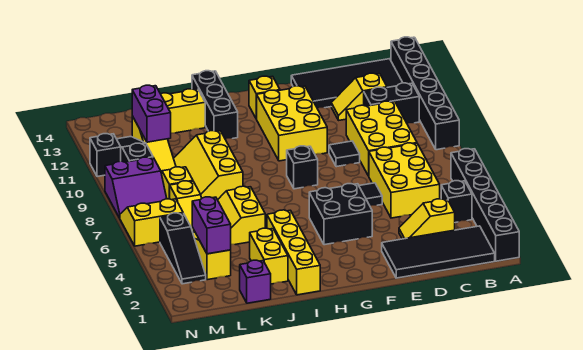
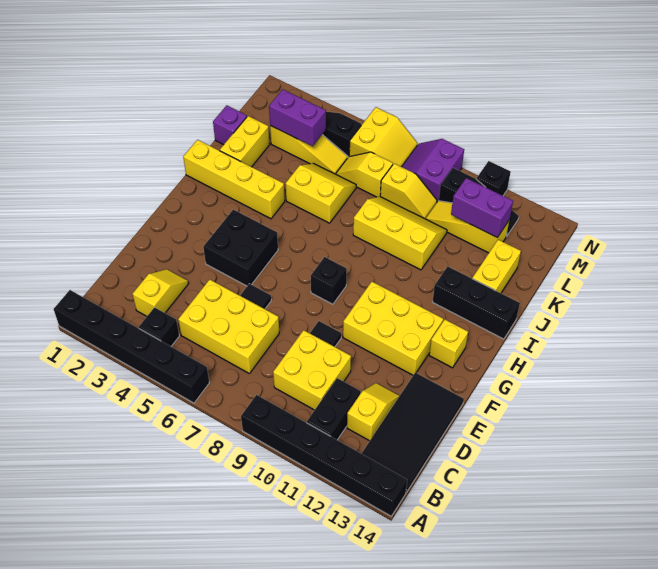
black 2x4 tile [382,226,495,278] -> none
yellow 2x3 brick [346,101,417,176] -> yellow 2x2 brick [273,330,351,410]
yellow 1x2 brick [250,228,288,284] -> yellow 1x2 brick turned to [220,116,270,167]

